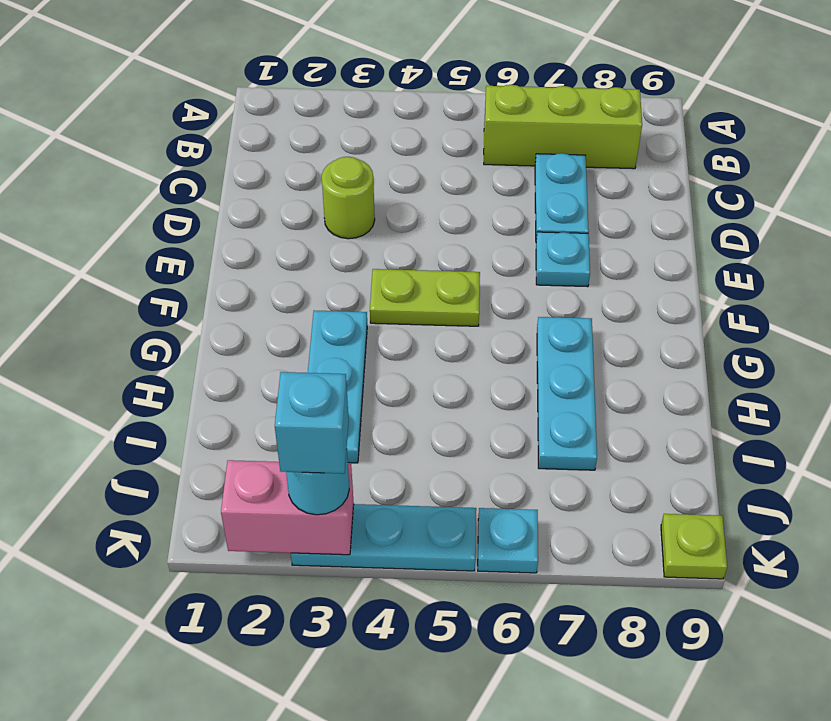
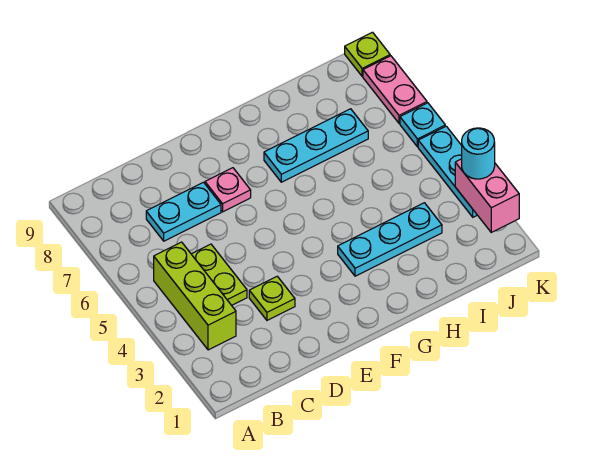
lime 1x3 brick [484,85,642,169] -> lime 1x3 brick moved to [154,242,236,350]
lime 1x1 round brick [322,157,375,239] -> lime 1x1 plate [249,276,295,320]
cyan 1x1 plate [536,232,590,287] -> pink 1x1 plate [205,168,251,212]
lime 1x2 plate [370,269,480,326] -> lime 1x2 plate moved to [192,244,247,305]
cyan 1x1 brick [275,372,349,474] -> none
none -> pink 1x2 plate [363,56,427,123]

